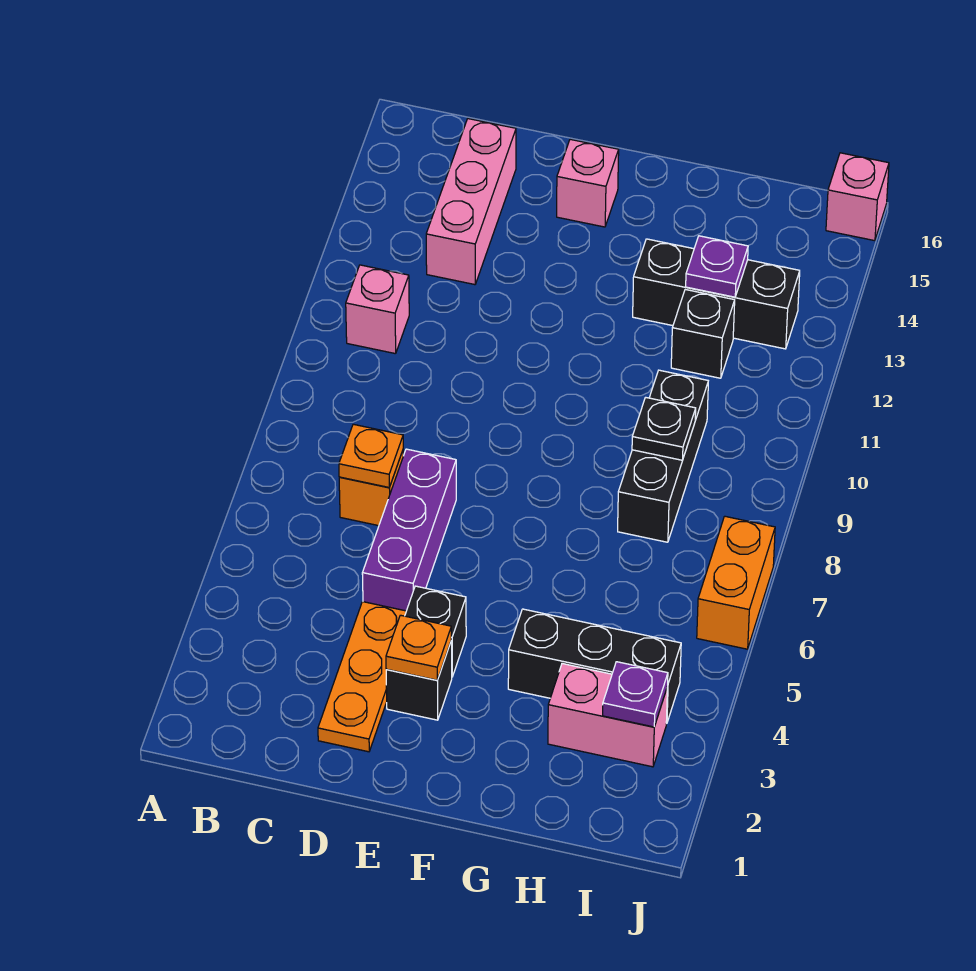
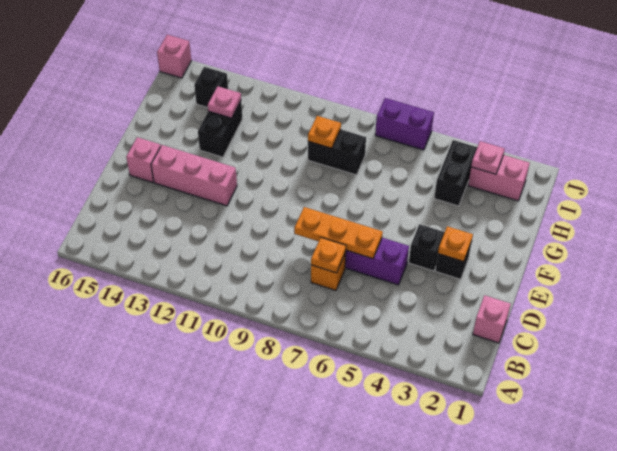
pink 1x1 brick [346,265,409,354] -> pink 1x1 brick moved to [473,295,511,343]
pink 1x3 brick [426,119,516,285] -> pink 1x3 brick moved to [151,145,237,206]
orange 1x3 plate [318,602,406,752] -> orange 1x3 plate moved to [294,207,383,259]
black 1x3 brick [508,609,681,723] -> black 1x2 brick [434,140,477,206]
black 1x3 brick [633,239,800,349] -> black 1x2 brick [198,101,242,157]
pink 1x2 brick [548,664,667,767] -> pink 1x2 brick turned to [468,155,530,201]
black 1x3 brick [618,370,708,542] -> black 1x2 brick [308,130,366,175]
black 1x1 plate [632,397,696,460] -> orange 1x1 plate [308,116,341,148]
black 1x1 brick [671,290,735,378] -> black 1x1 brick moved to [194,67,228,108]
purple 1x1 plate [686,236,748,297] -> pink 1x1 plate [208,86,241,118]
purple 1x1 plate [603,662,668,727] -> pink 1x1 plate [471,141,505,174]
orange 1x2 brick [697,516,775,649] -> purple 1x2 brick [375,98,434,150]

